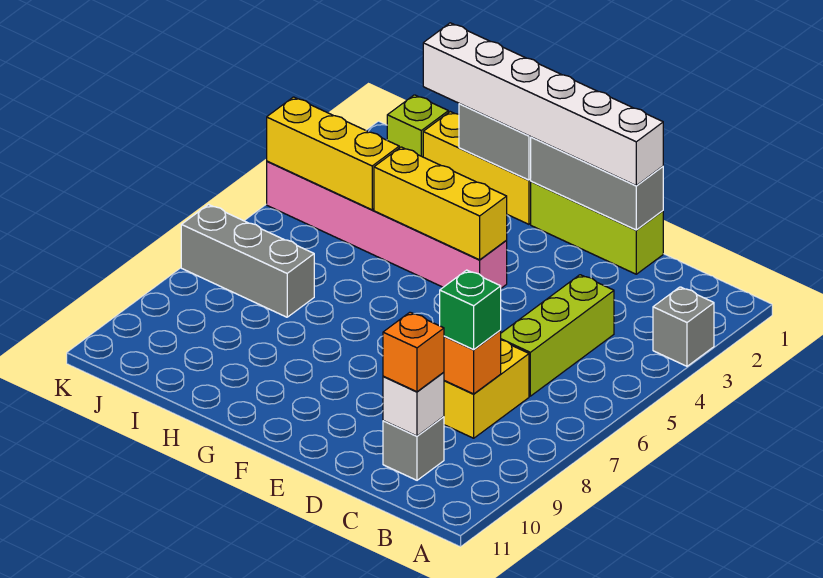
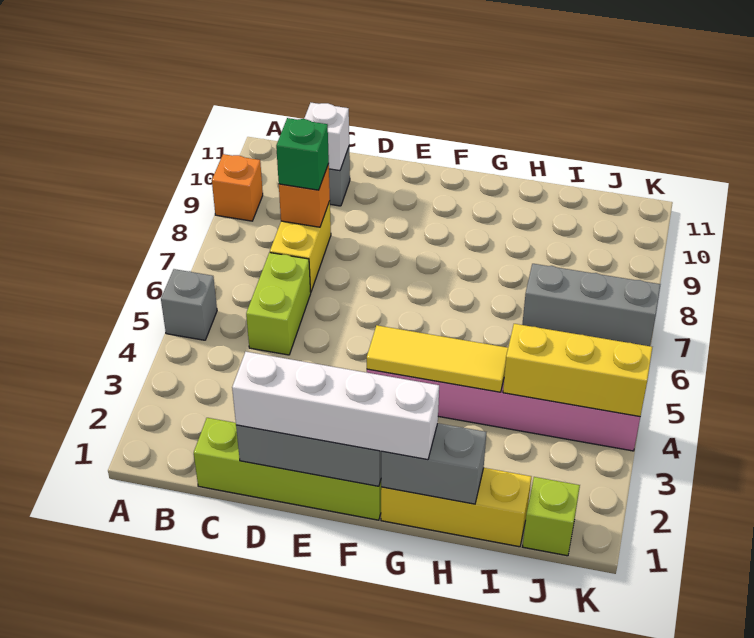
grey 1x1 brick [653,287,714,366] -> grey 1x1 brick moved to [161,269,217,340]
lime 1x3 brick [501,275,614,396] -> lime 1x2 brick [246,253,311,355]
orange 1x1 brick [383,312,444,392] -> orange 1x1 brick moved to [212,154,263,221]
lime 1x3 brick [531,181,663,274] -> lime 1x4 brick [194,418,381,520]
white 1x6 brick [423,23,663,185] -> white 1x4 brick [232,352,439,460]
yellow 1x3 brick [374,147,507,260] -> yellow 1x3 tile [367,325,508,392]

